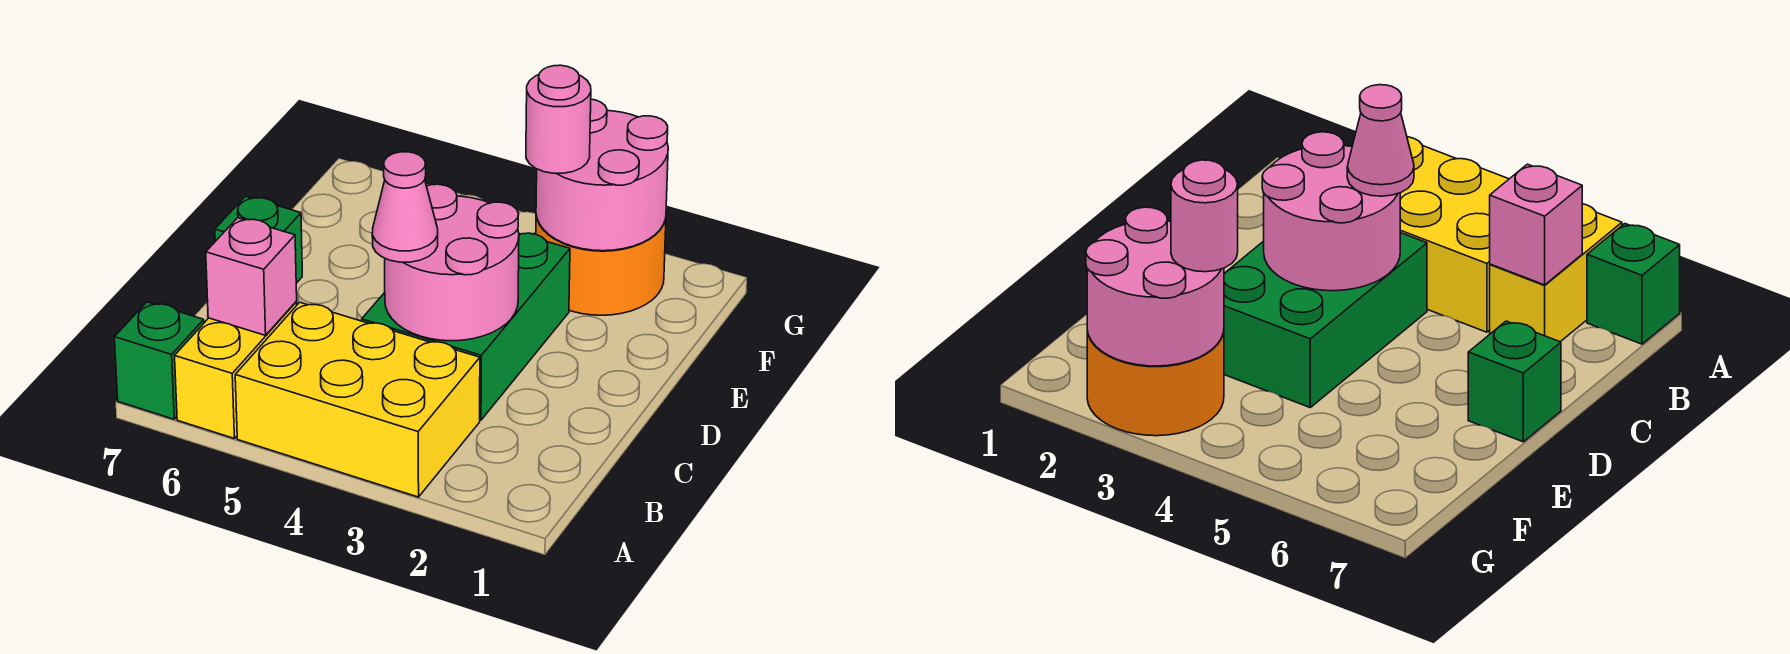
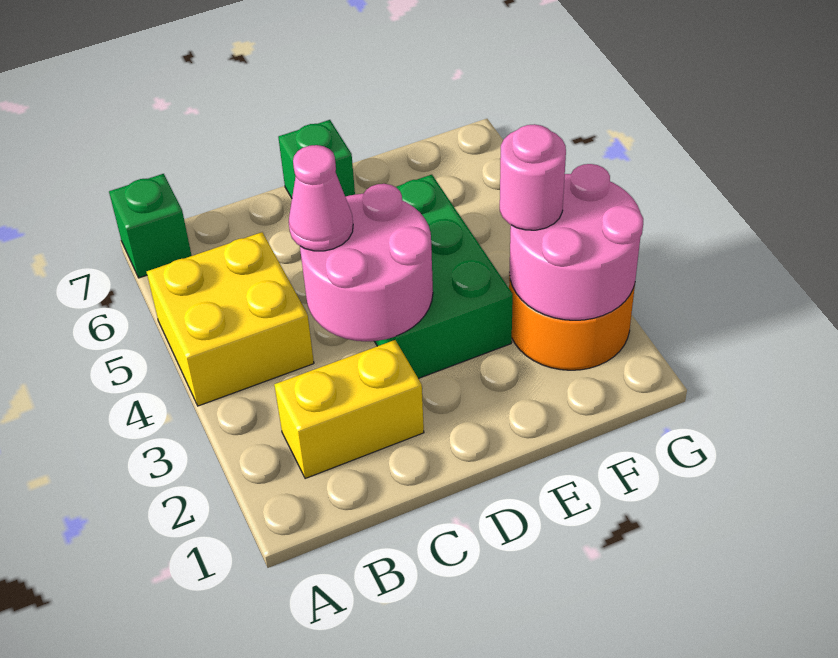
yellow 2x3 brick [235,302,480,497] -> yellow 2x2 brick [147,232,314,406]
yellow 1x2 brick [175,302,297,438] -> yellow 1x2 brick moved to [274,340,424,479]
pink 1x1 brick [206,218,297,335] -> none
green 2x3 brick [362,233,570,420] -> green 2x3 brick turned to [374,175,513,379]

